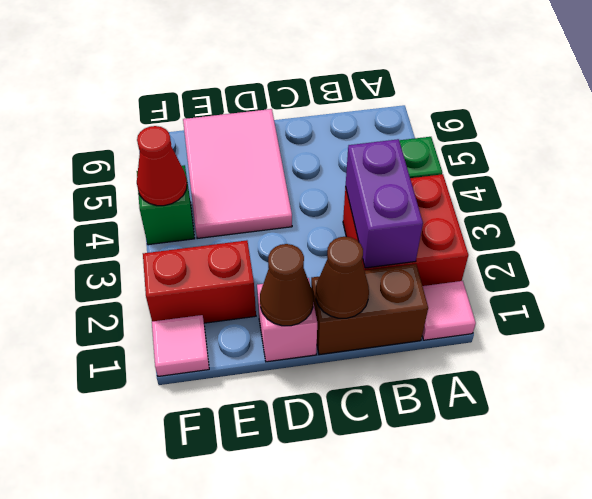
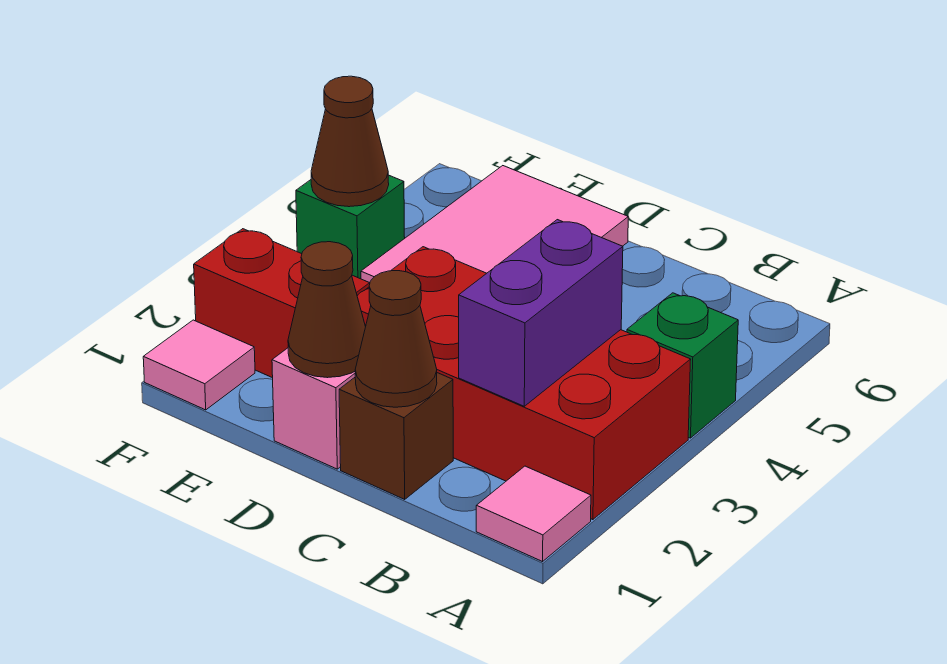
red 2x2 brick [343,174,468,286] -> red 2x4 brick [357,247,691,520]
brown 1x2 brick [311,264,428,355] -> brown 1x1 brick [339,373,453,499]
red 1x1 cone [137,126,187,206] -> brown 1x1 cone [311,76,389,207]

